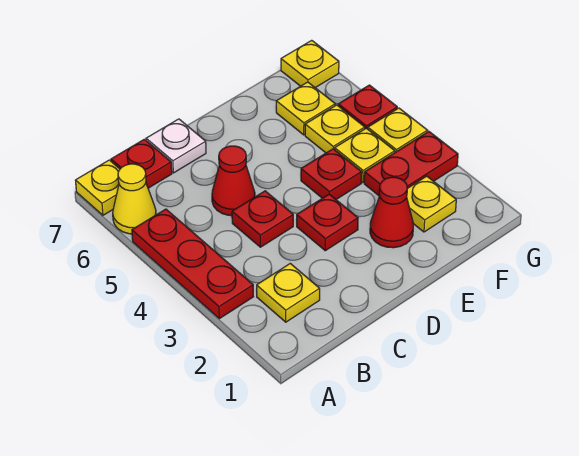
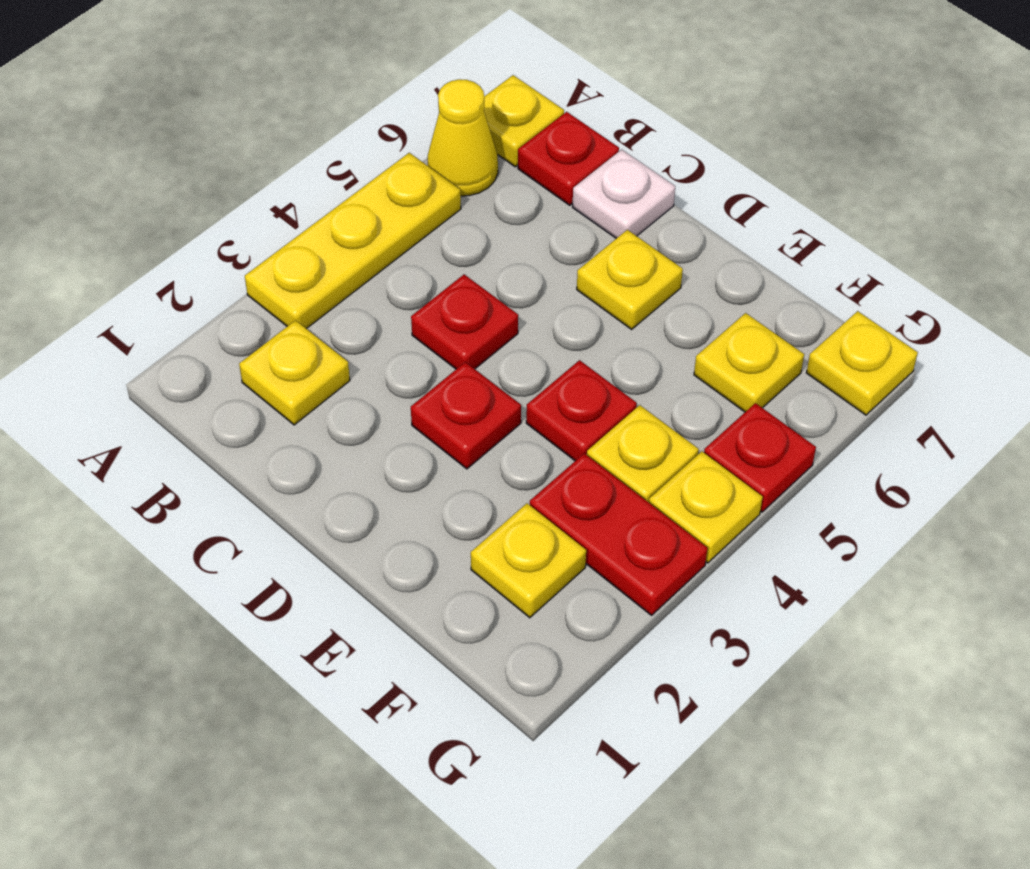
red 1x3 plate [132,209,254,319] -> yellow 1x3 plate [245,153,461,329]
red 1x1 cone [212,146,255,216] -> none
red 1x1 cone [370,177,414,248] -> none
yellow 1x1 plate [305,105,365,153] -> yellow 1x1 plate moved to [577,230,683,329]

